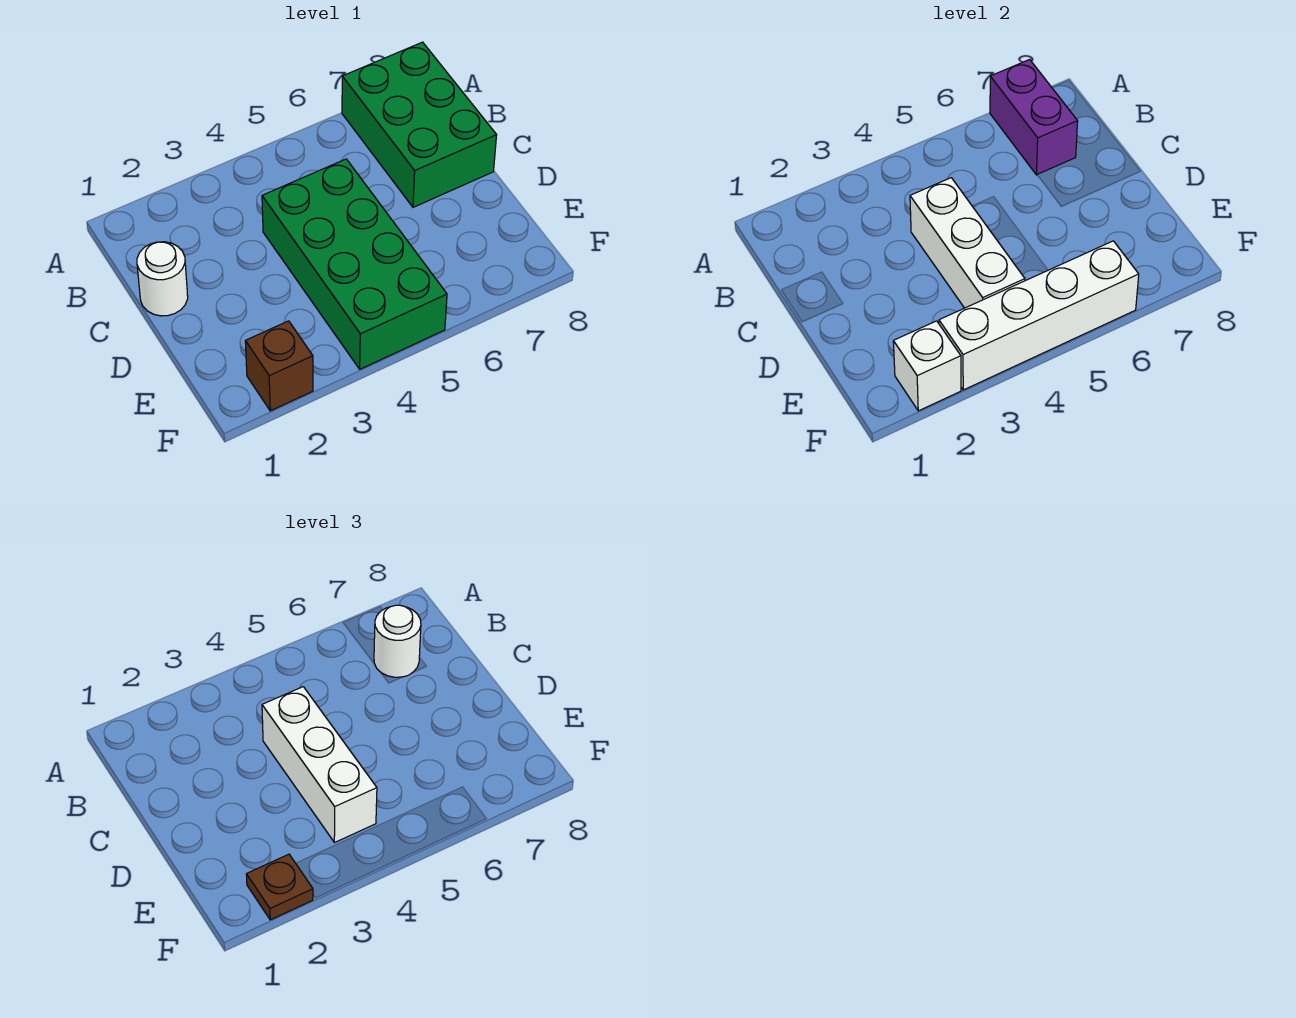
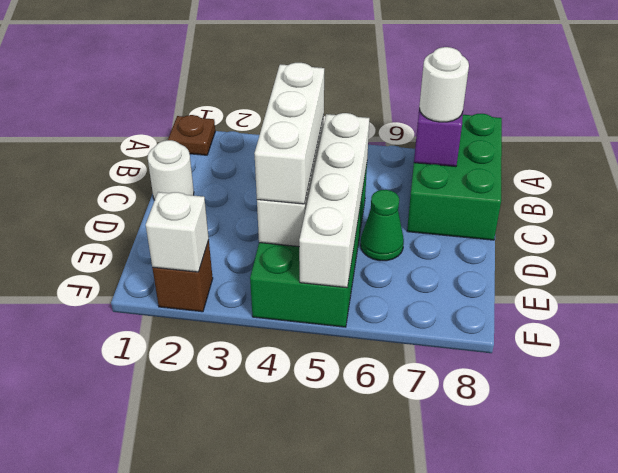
none -> green 1x1 cone [361,190,404,261]
brown 1x1 plate [246,854,313,920] -> brown 1x1 plate moved to [168,115,215,155]
white 1x4 brick [939,241,1139,390] -> white 1x4 brick turned to [299,113,369,288]

